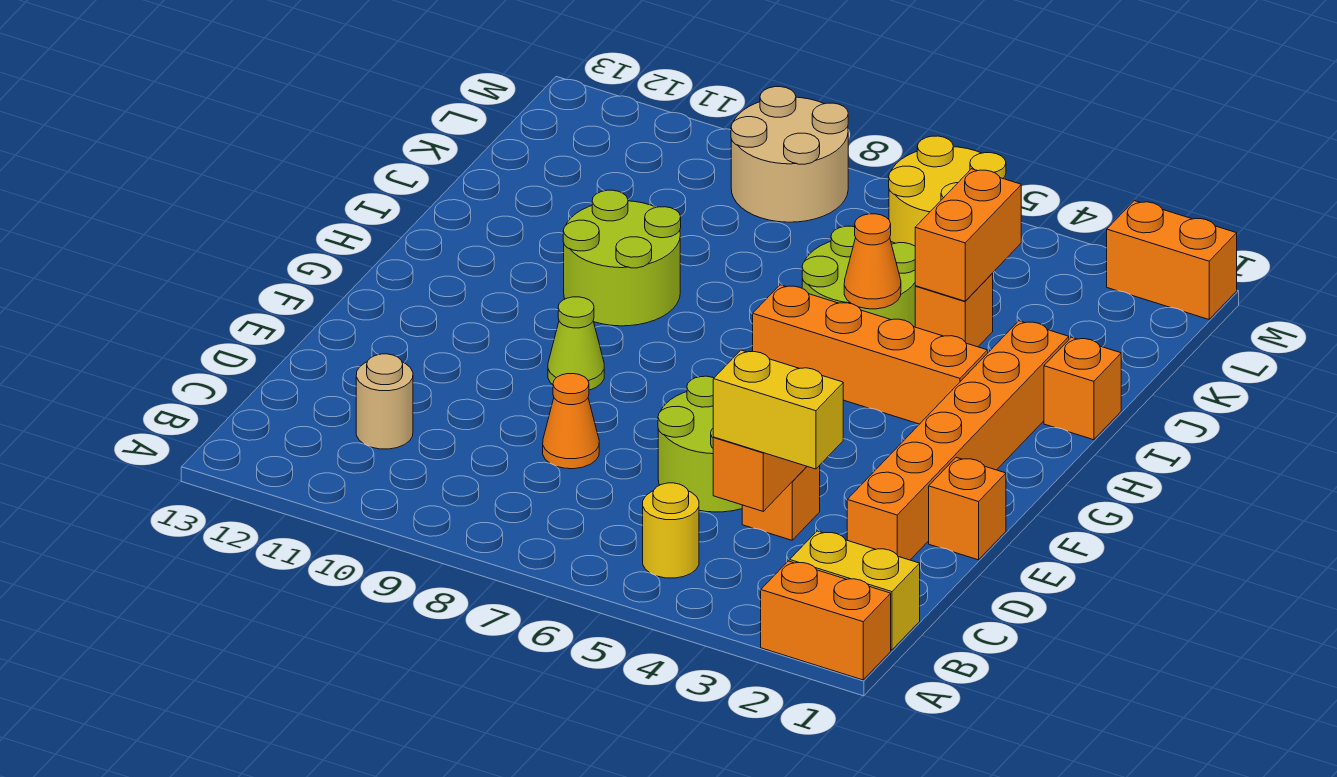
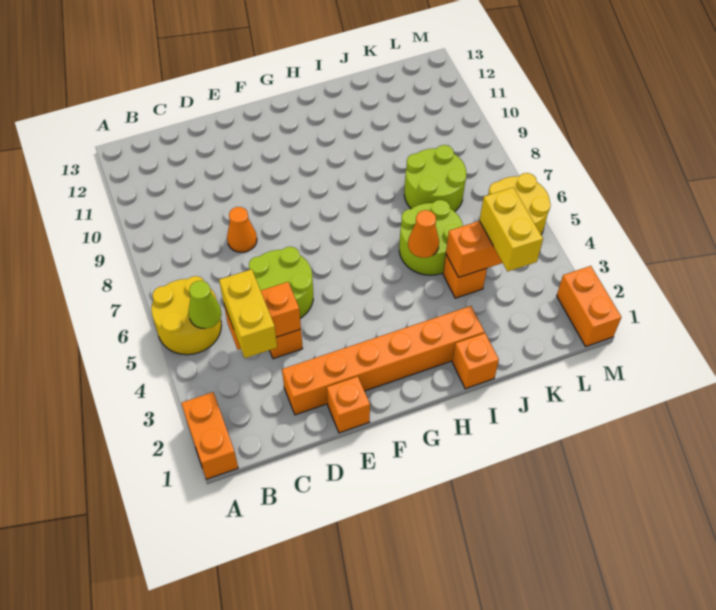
yellow 1x2 brick [790,531,920,650] -> yellow 1x2 brick moved to [480,187,543,271]
yellow 1x1 round brick [643,483,699,578] -> yellow 2x2 round brick [151,276,222,355]
tan 1x1 round brick [356,354,413,449] -> none
lime 1x1 cone [548,297,604,390] -> lime 1x1 cone moved to [188,281,221,329]
orange 1x4 brick [753,285,988,424] -> none
lime 2x2 round brick [563,190,681,326] -> lime 2x2 round brick moved to [404,145,466,212]
tan 2x2 round brick [731,87,848,222] -> none

